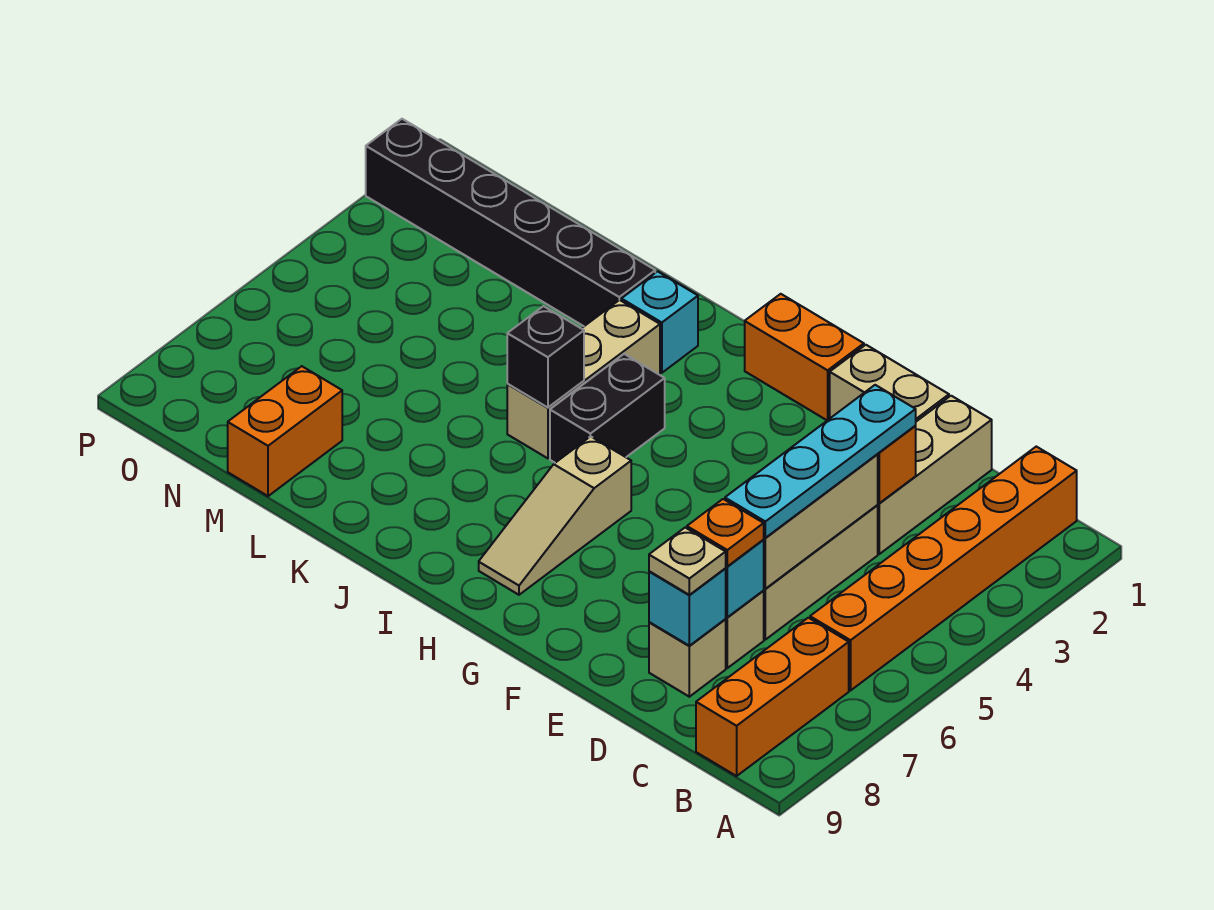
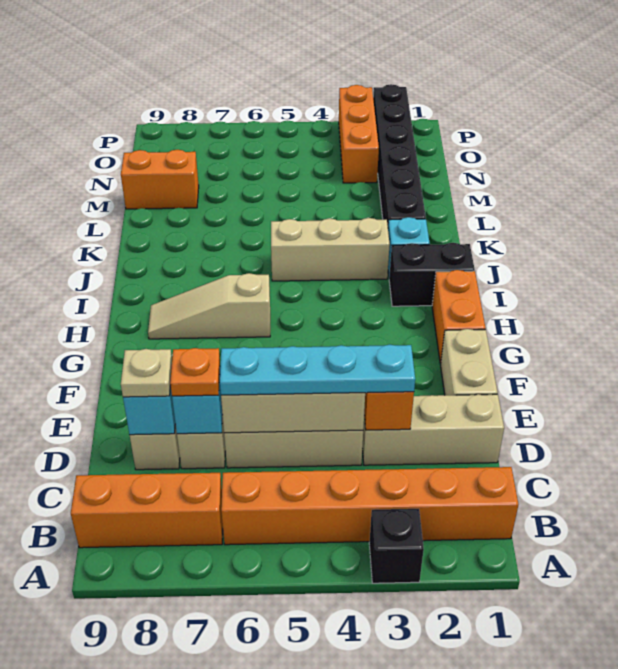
black 1x2 brick [550,354,665,463] -> black 1x2 brick moved to [389,243,475,306]
black 1x1 brick [507,306,584,408] -> black 1x1 brick moved to [369,509,424,583]
none -> orange 1x3 brick [339,85,379,183]

